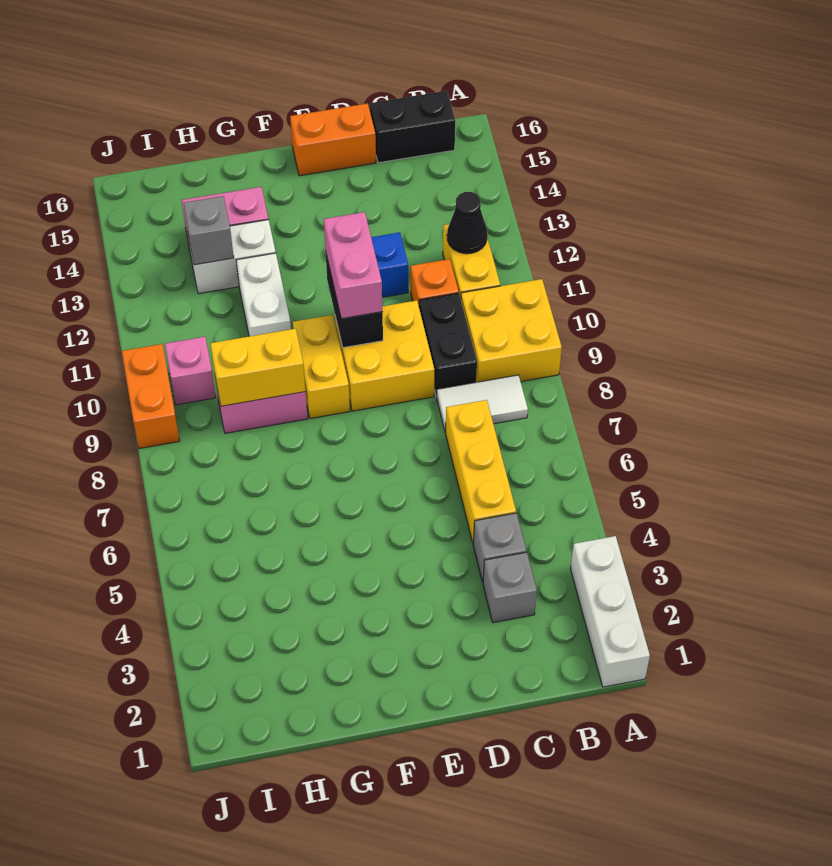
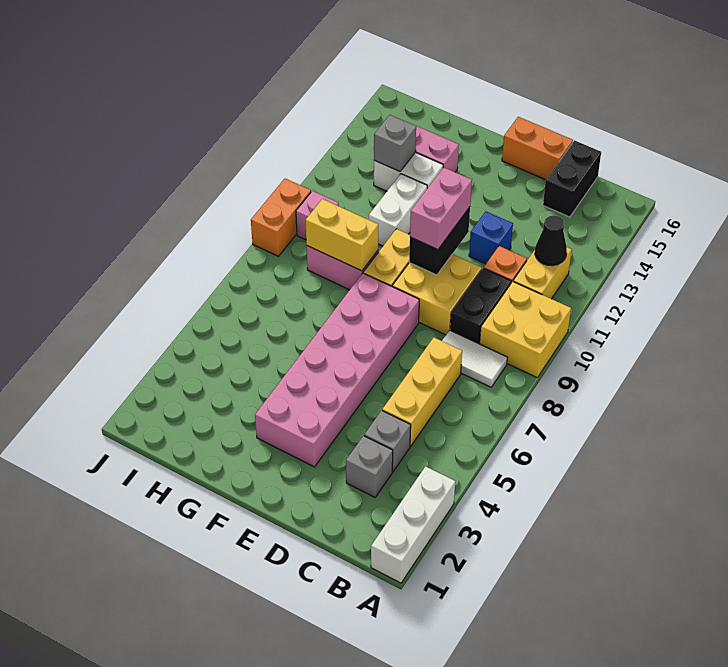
black 1x2 brick [370,91,455,163] -> black 1x2 brick turned to [543,140,601,217]
none -> pink 2x6 brick [255,273,419,467]

